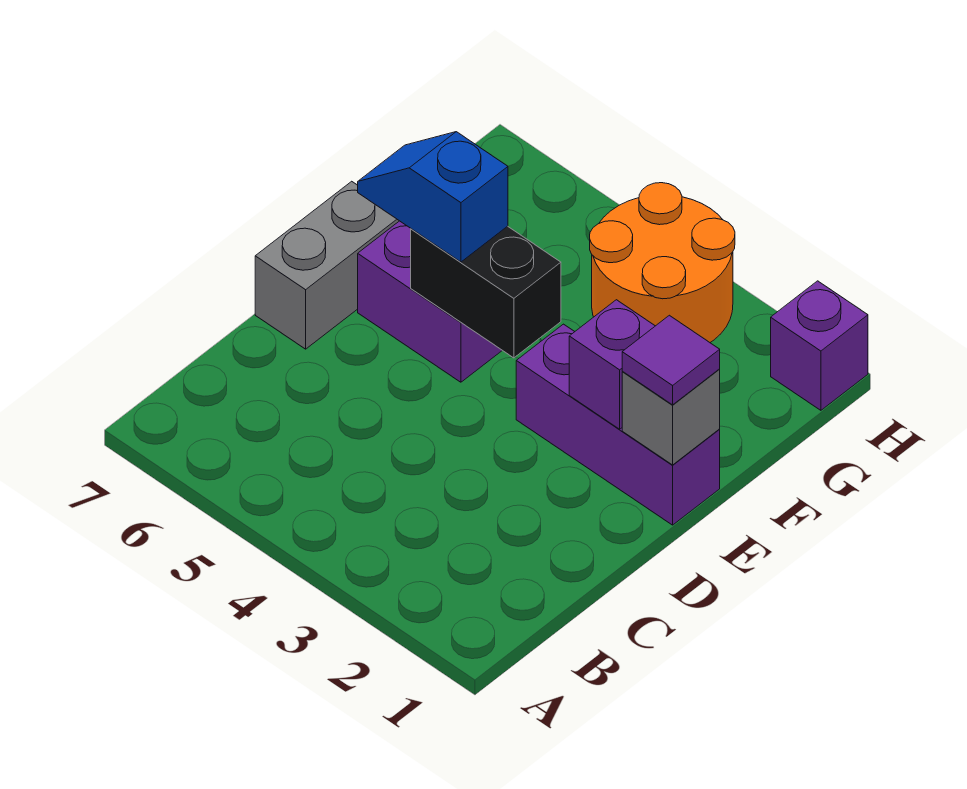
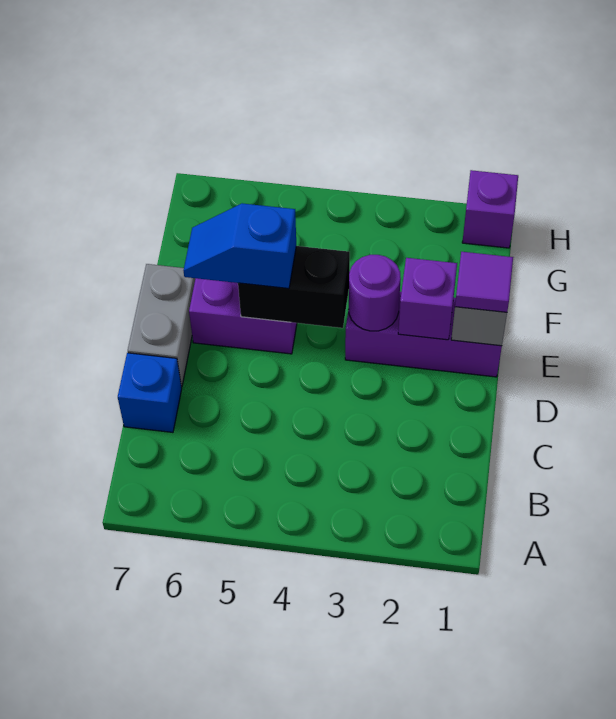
none -> blue 1x1 brick [118,353,182,432]
none -> purple 1x1 round brick [349,255,401,331]
orange 2x2 round brick [590,183,735,342] -> none

